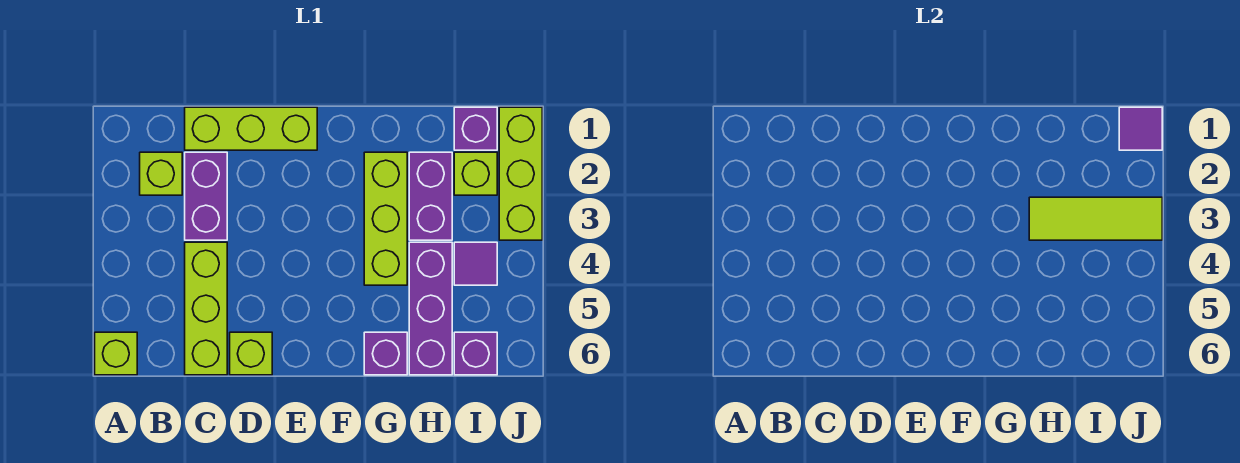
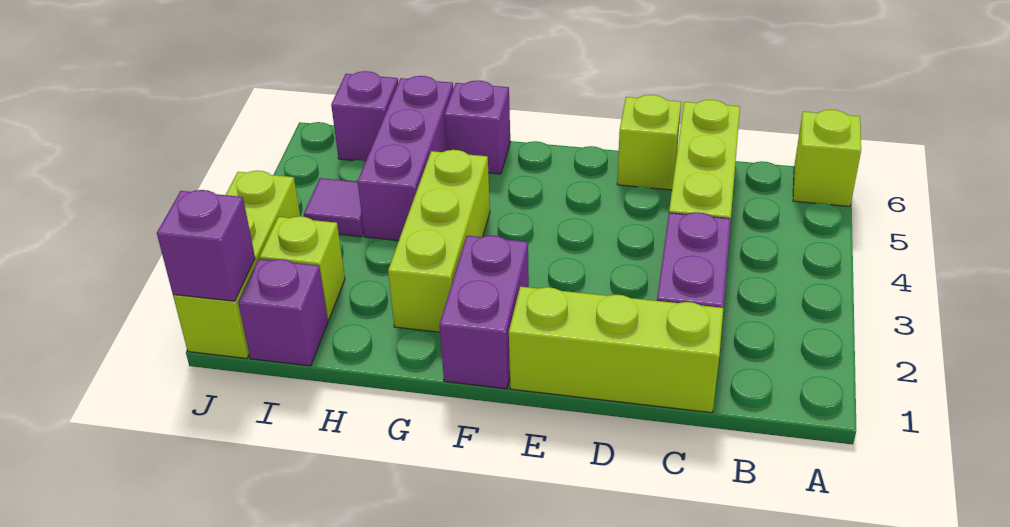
lime 1x1 brick [140,152,182,195] -> none
purple 1x2 brick [409,152,452,240] -> purple 1x2 brick moved to [439,235,529,389]
lime 1x3 tile [1029,197,1162,240] -> none
purple 1x1 tile [1119,107,1162,150] -> purple 1x1 brick [157,190,255,301]

